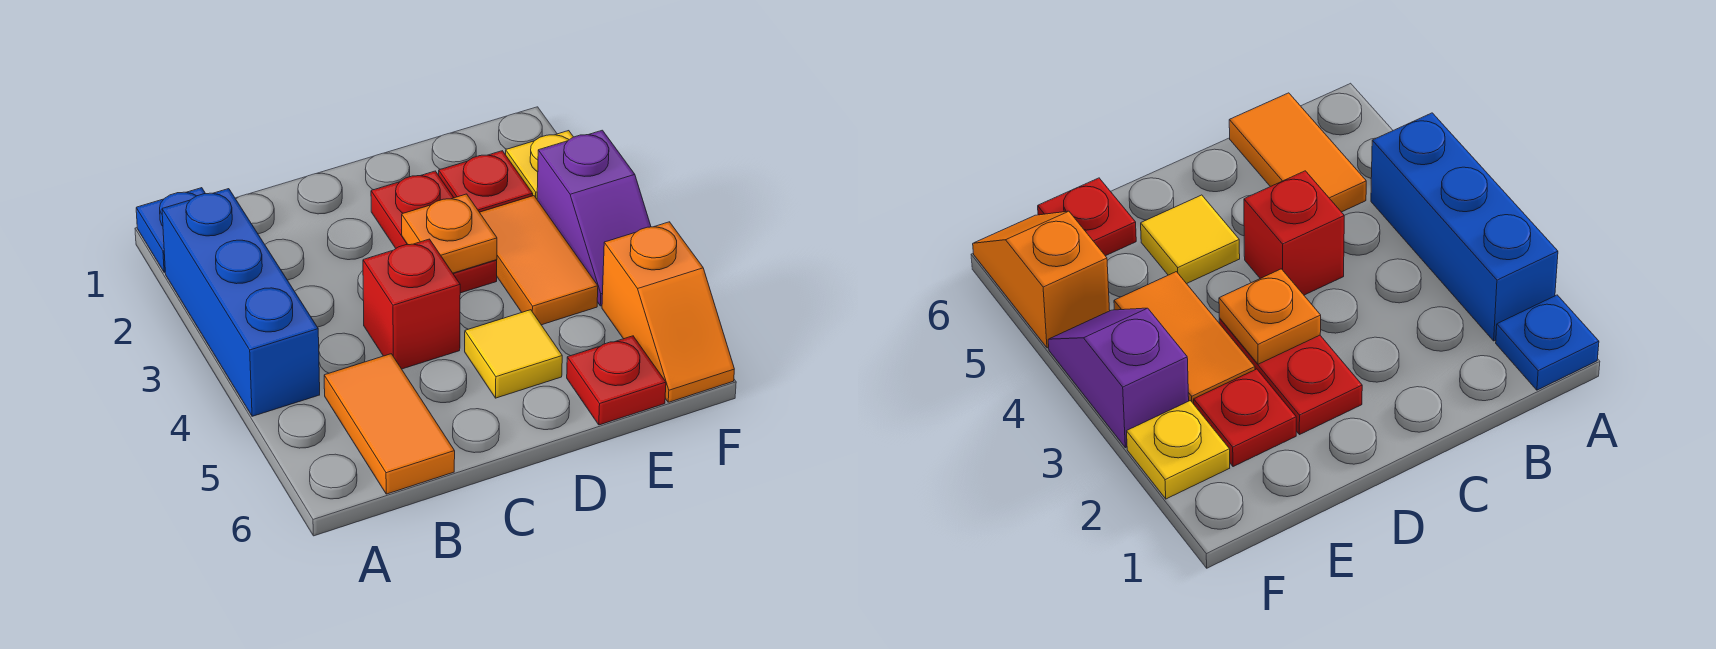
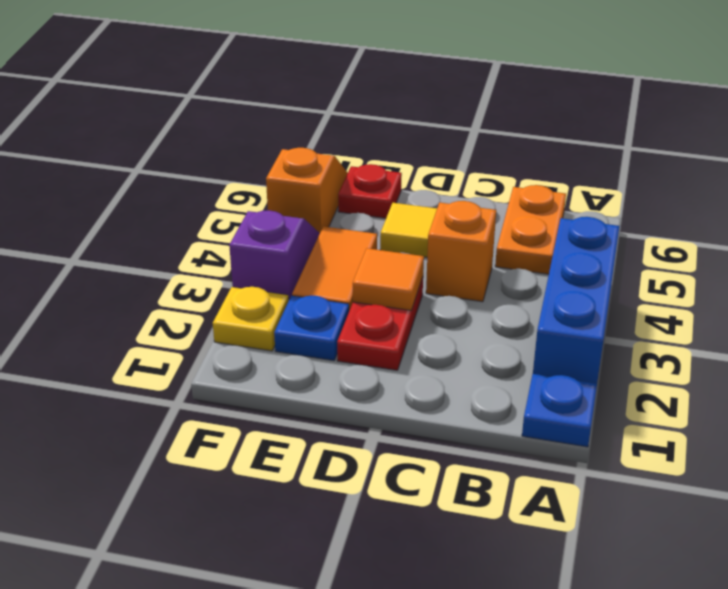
orange 1x2 tile [324,354,455,494] -> orange 1x2 plate [495,185,566,274]
red 1x1 brick [363,239,460,369] -> orange 1x1 brick [426,201,496,302]
orange 1x1 plate [402,194,497,273] -> orange 1x1 tile [353,248,424,311]
red 1x1 plate [439,151,533,212] -> blue 1x1 plate [274,296,349,361]

